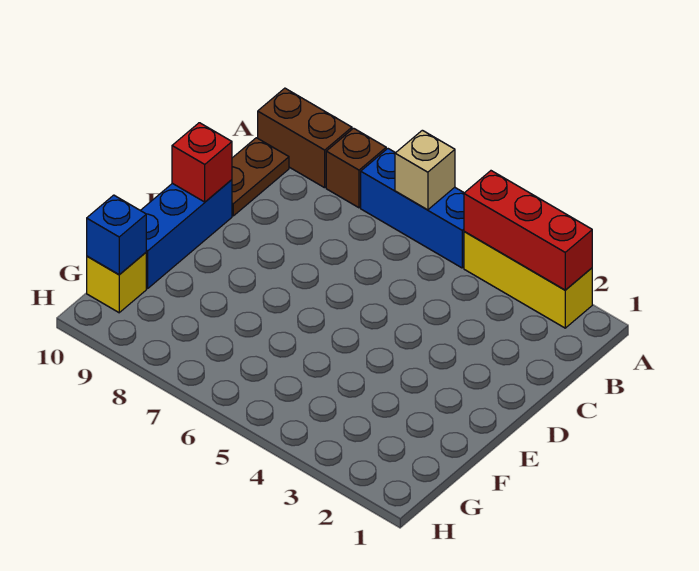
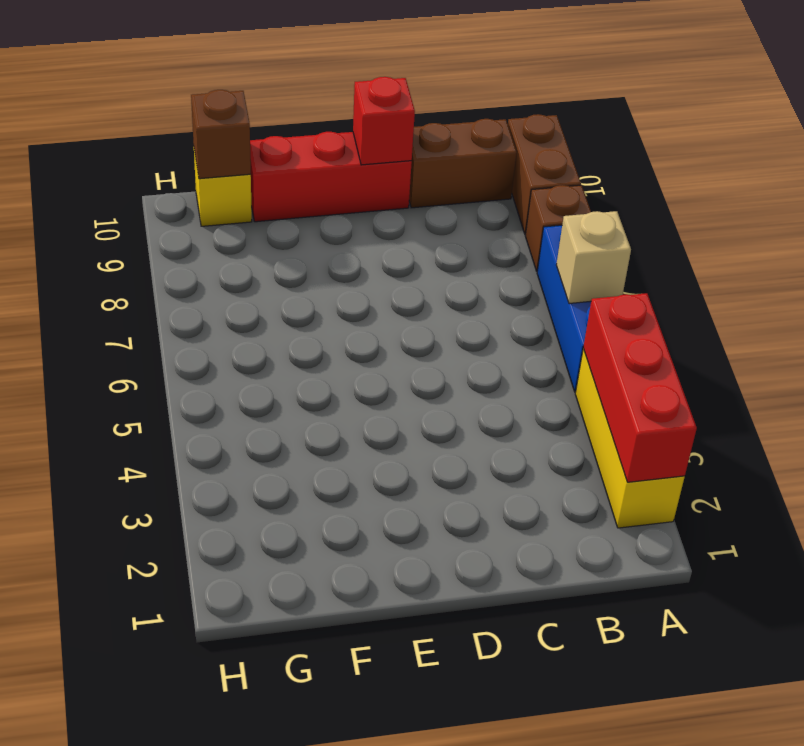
brown 1x2 plate [232,138,289,216] -> brown 1x2 brick [409,119,517,208]
blue 1x3 brick [140,180,232,288] -> red 1x3 brick [250,132,412,222]
blue 1x1 brick [87,195,146,275] -> brown 1x1 brick [191,90,251,179]

